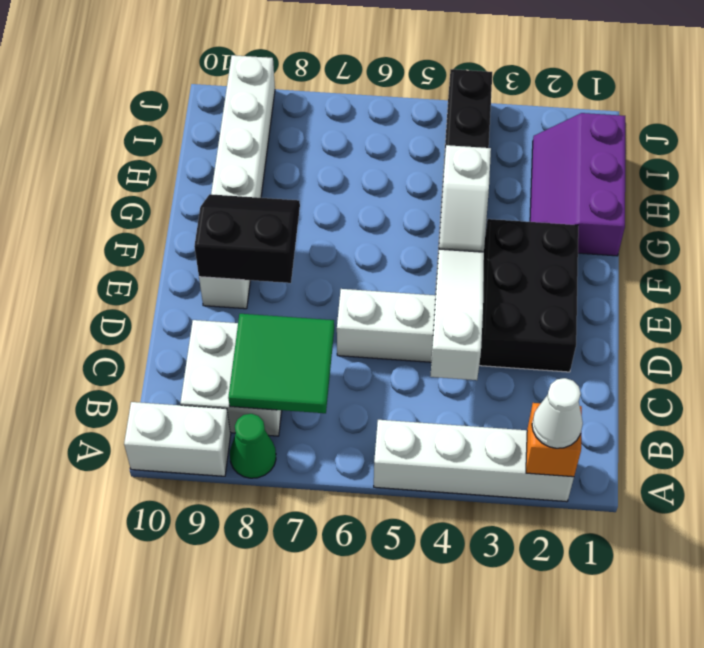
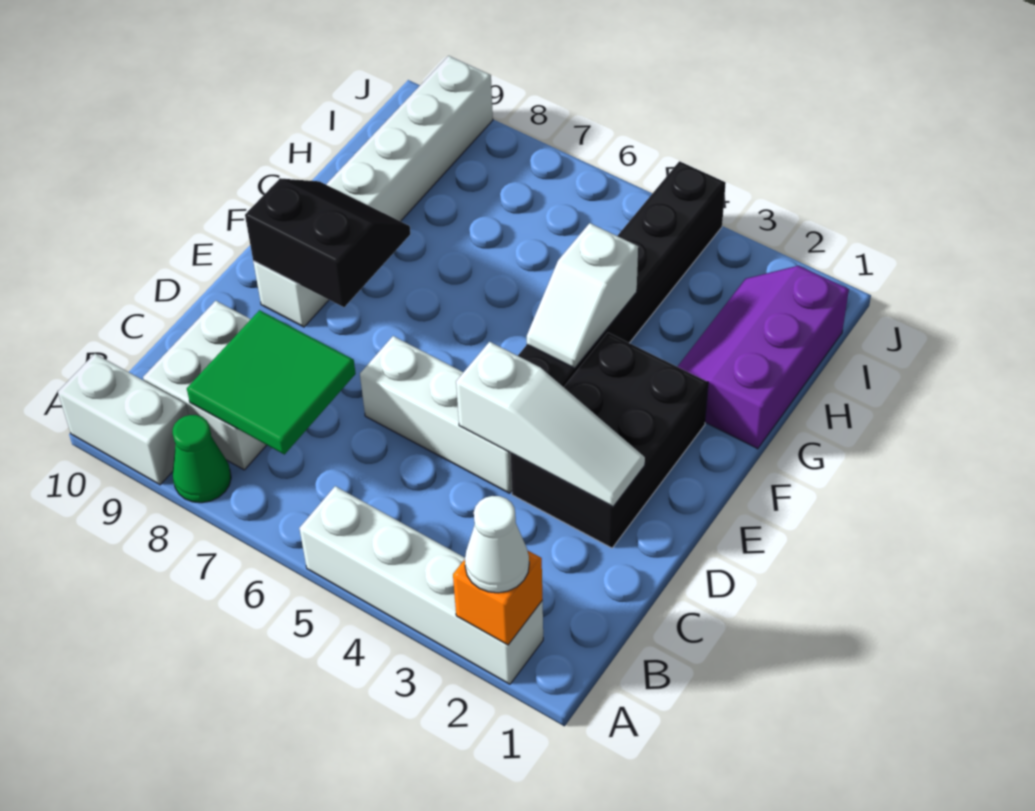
white 1x3 slope [430,249,484,380] -> white 1x3 slope turned to [456,342,645,506]

